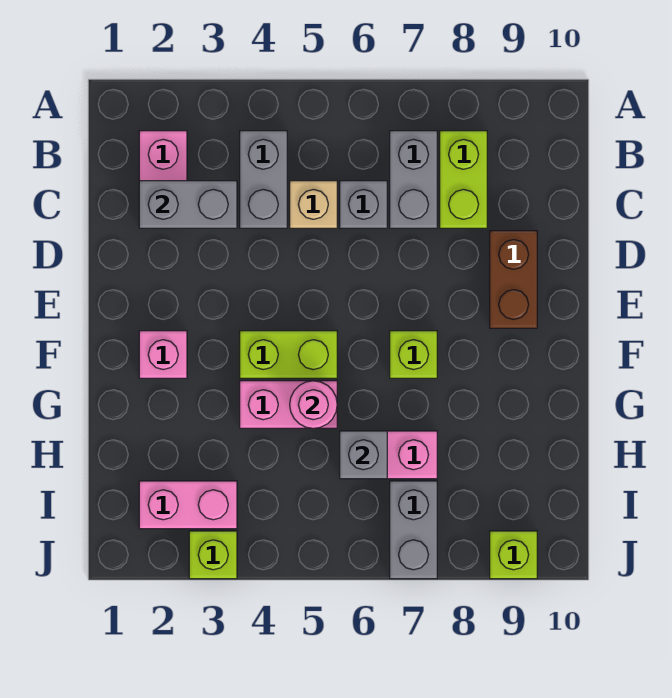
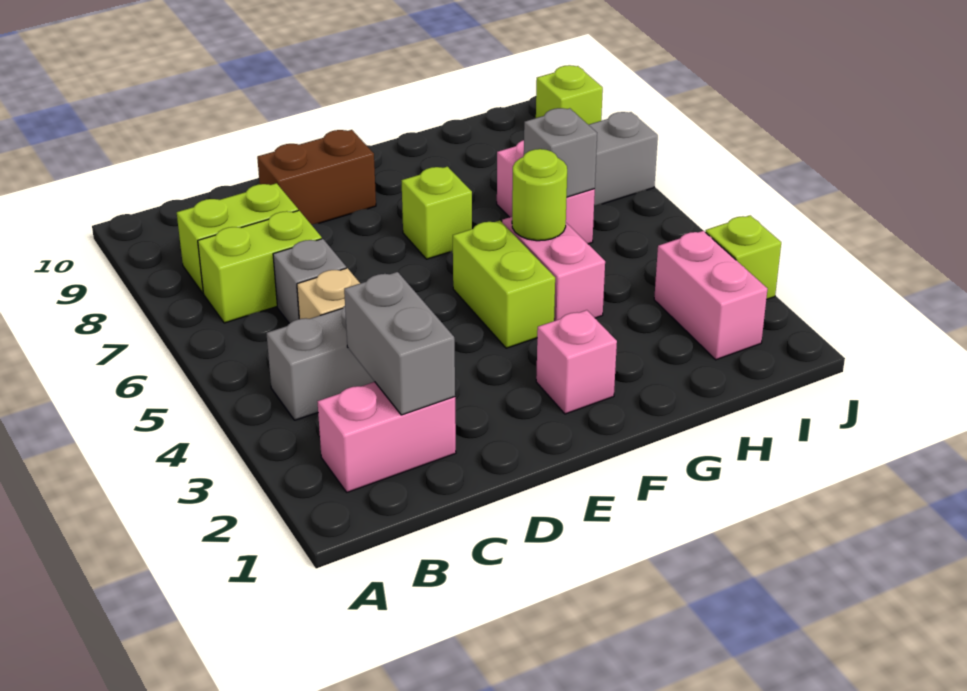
grey 1x2 brick [390,131,437,228] -> lime 1x2 brick [198,210,322,323]
pink 1x1 round brick [290,381,337,428] -> lime 1x1 round brick [512,149,567,241]

